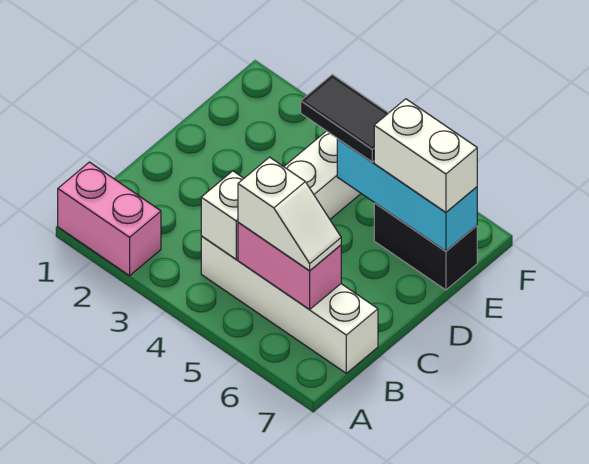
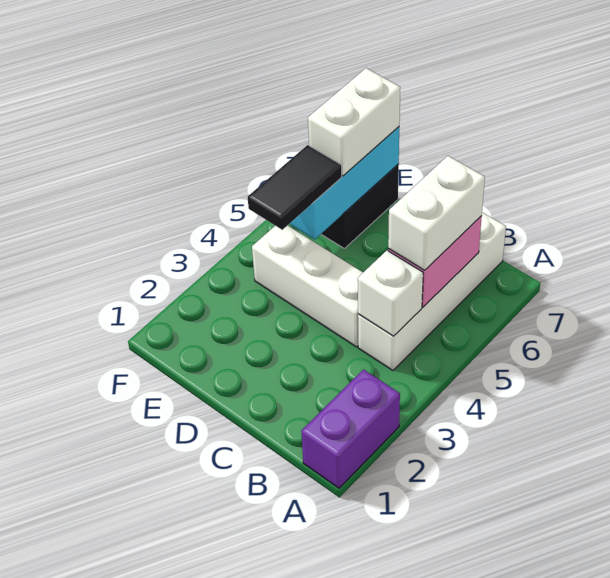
pink 1x2 brick [58,162,161,276] -> purple 1x2 brick [301,370,400,488]
white 1x2 slope [238,157,341,271] -> white 1x2 brick [388,156,485,270]

